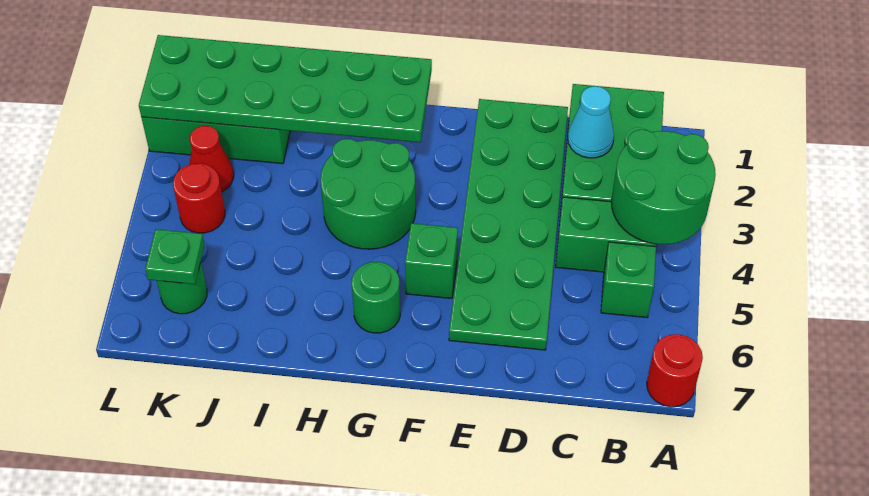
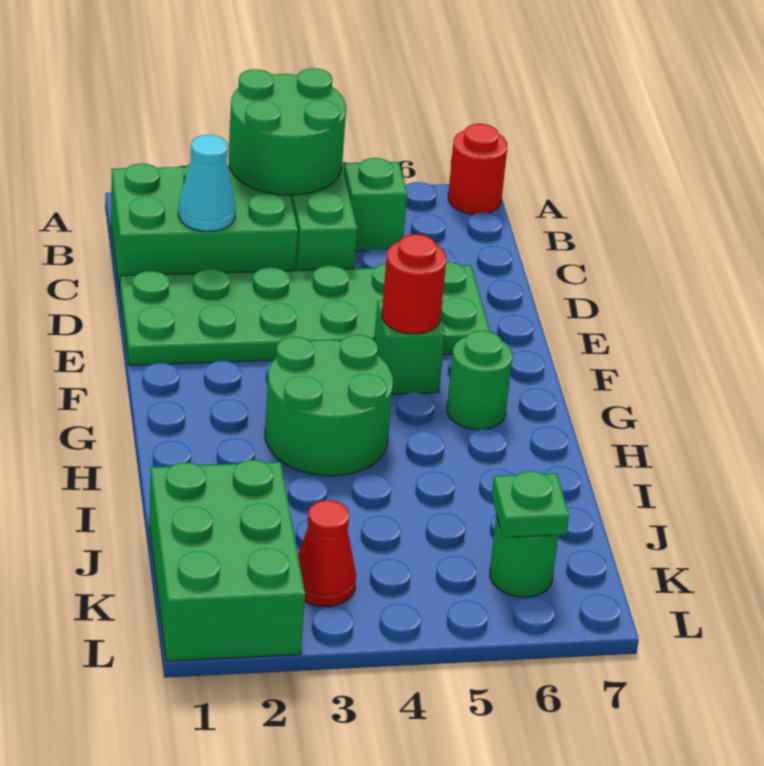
green 2x6 plate [139,35,432,142] -> none
red 1x1 round brick [173,163,225,233] -> red 1x1 round brick moved to [382,234,446,334]

